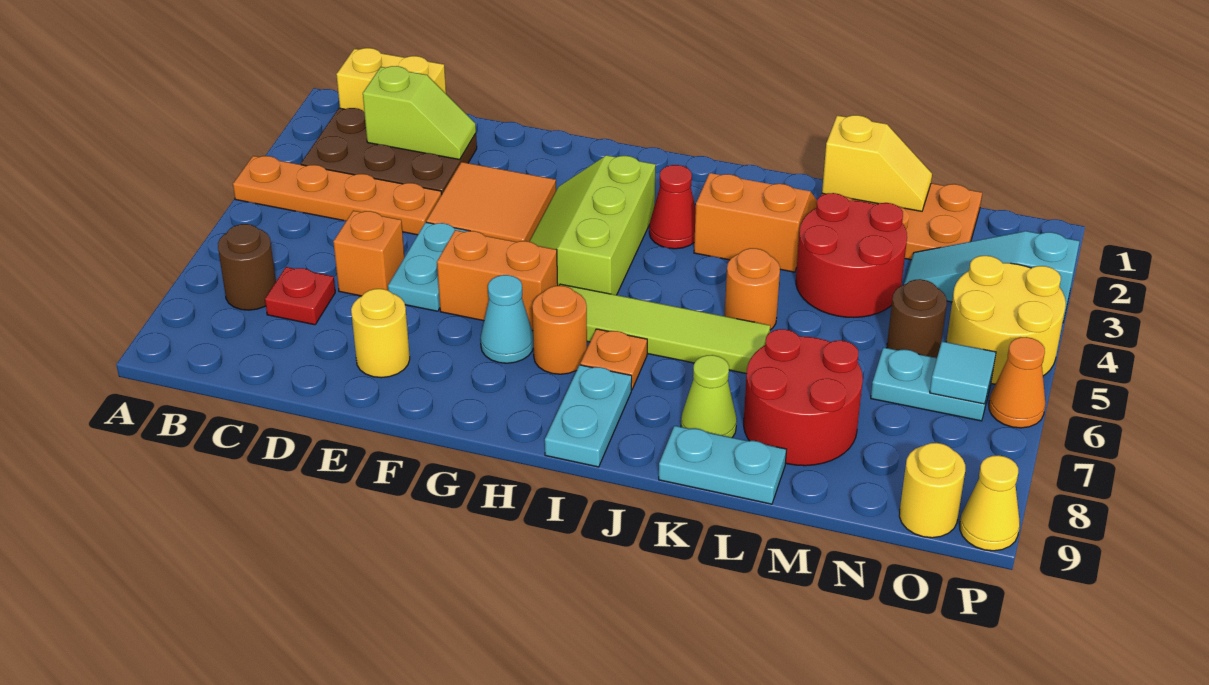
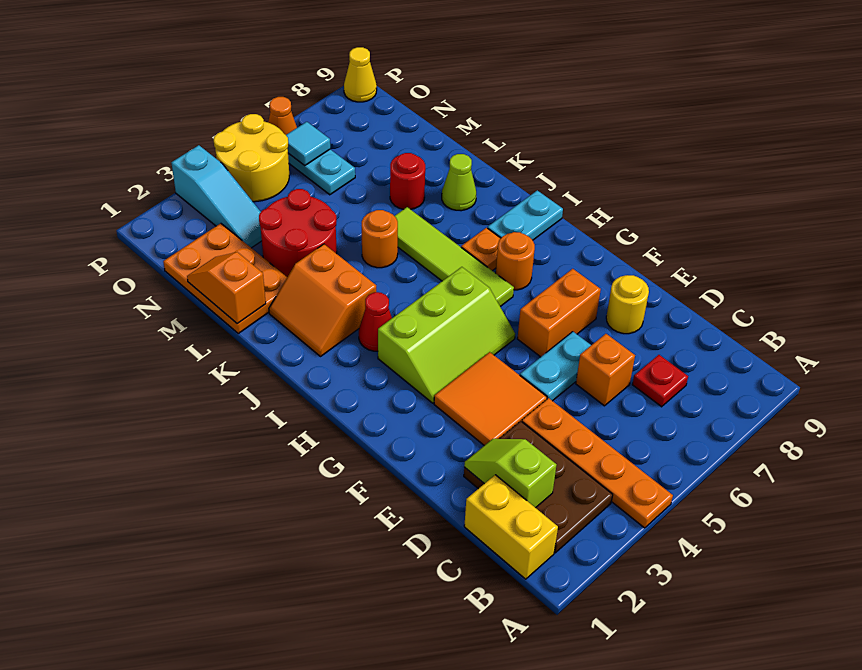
brown 1x1 round brick [218,224,276,310] -> none
orange 1x2 brick [437,230,558,330] -> orange 1x2 brick turned to [517,269,601,357]
cyan 1x1 cone [480,275,533,363] -> none
cyan 1x2 plate [659,426,787,504] -> none
yellow 1x2 slope [822,115,932,211] -> orange 1x2 slope [187,252,266,324]
red 2x2 round brick [744,329,863,466] -> red 1x1 round brick [390,153,425,209]
brown 1x1 round brick [887,279,947,358] -> none
yellow 1x1 round brick [899,443,965,538] -> none

